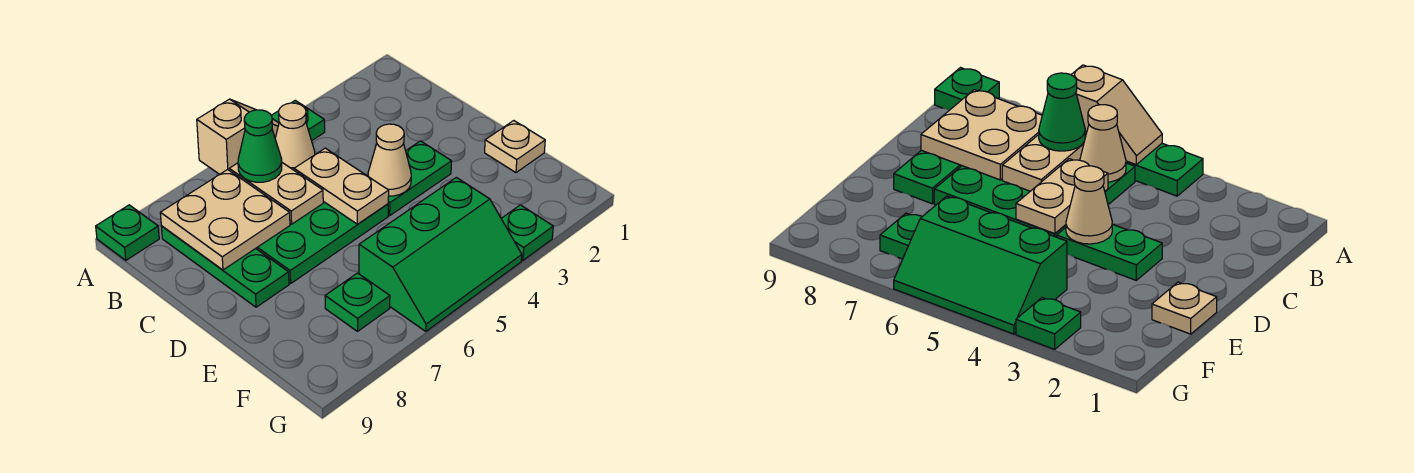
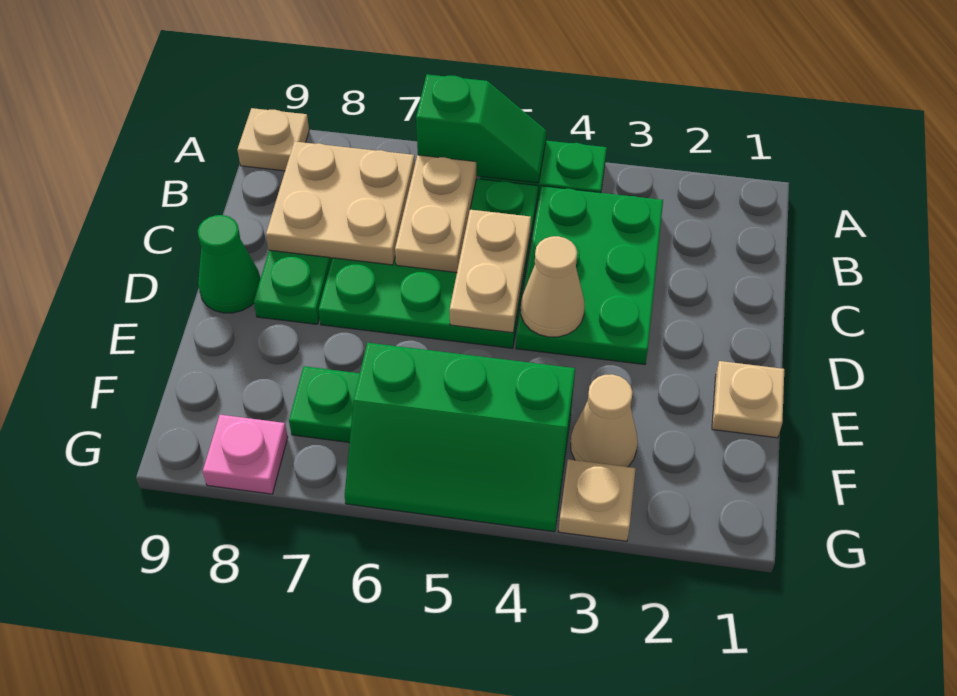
tan 1x2 slope [197,99,279,174] -> green 1x2 slope [416,74,546,183]
green 1x1 plate [96,205,159,260] -> tan 1x1 plate [237,108,309,171]
tan 1x1 cone [275,103,315,170] -> tan 1x1 cone moved to [571,374,638,467]
green 1x1 cone [238,110,282,182] -> green 1x1 cone moved to [198,215,261,313]
green 1x2 plate [388,141,452,215] -> green 2x3 plate [516,186,663,365]
green 1x1 plate [501,205,553,261] -> tan 1x1 plate [559,459,636,541]
none -> pink 1x1 plate [203,415,288,494]

